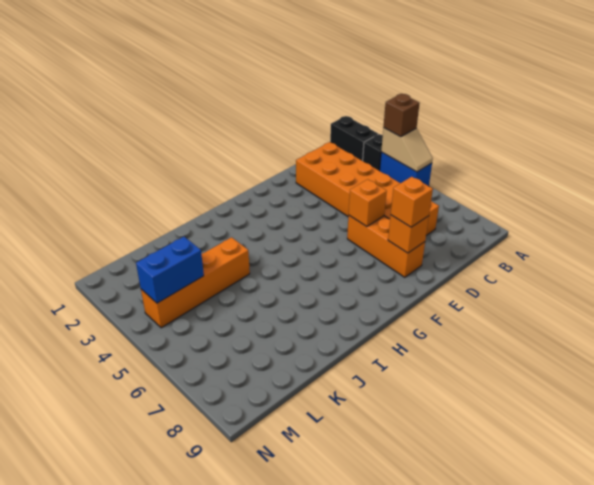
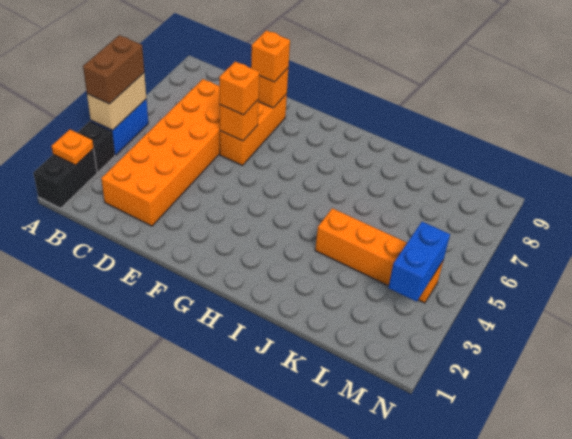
none -> orange 1x1 plate [52,129,94,165]
tan 1x2 slope [381,128,433,172] -> tan 1x2 brick [87,73,146,130]
brown 1x1 brick [383,94,419,137] -> brown 1x2 brick [83,35,144,104]
none -> orange 1x1 brick [219,62,259,115]
blue 1x2 brick [136,237,204,303] -> blue 1x2 brick turned to [388,222,450,302]

